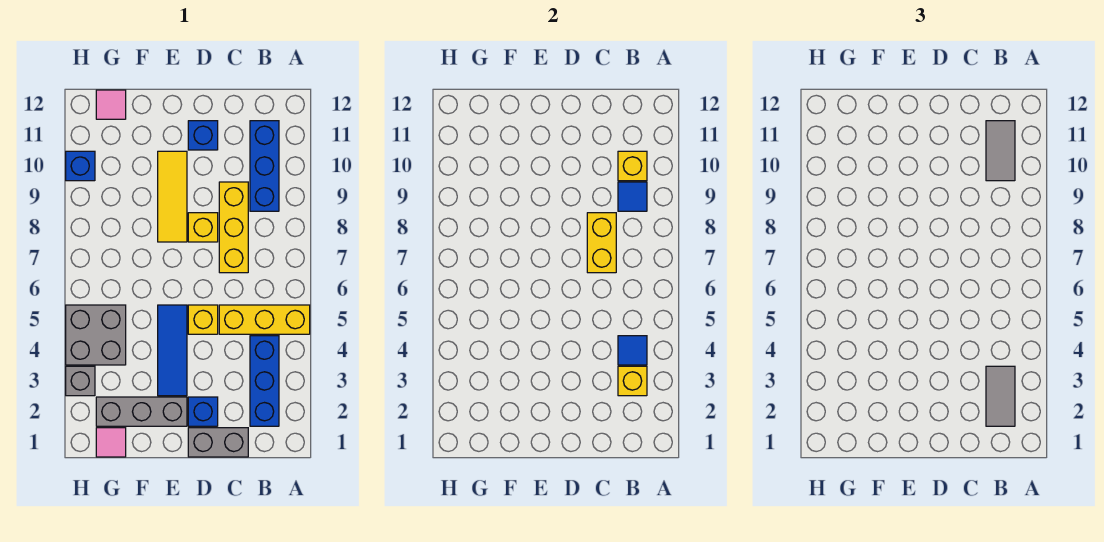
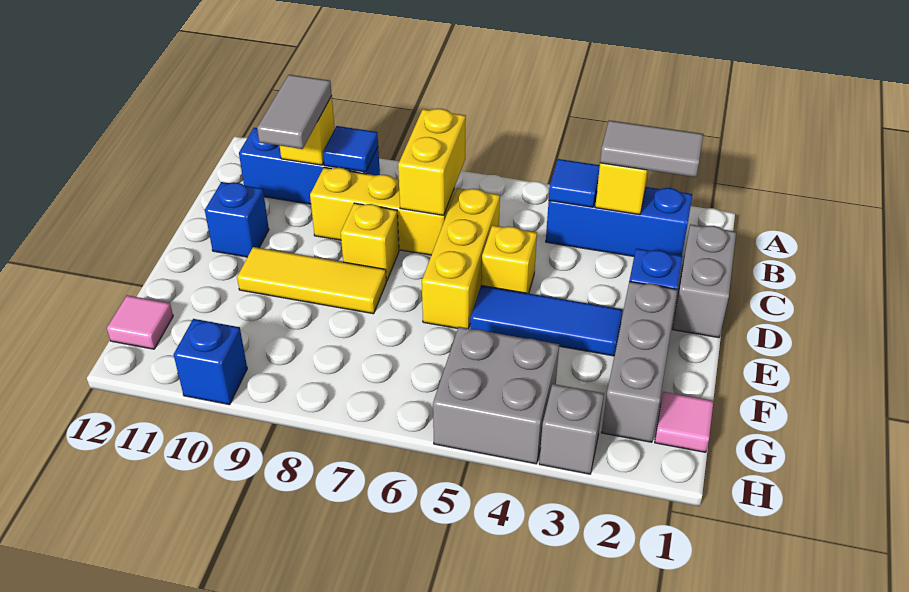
yellow 1x3 brick [219,305,310,334] -> yellow 1x3 brick moved to [422,188,500,328]
grey 1x2 tile [986,121,1015,181] -> grey 1x2 tile turned to [257,75,332,149]
yellow 1x2 brick [587,213,616,273] -> yellow 1x2 brick turned to [398,109,466,215]

